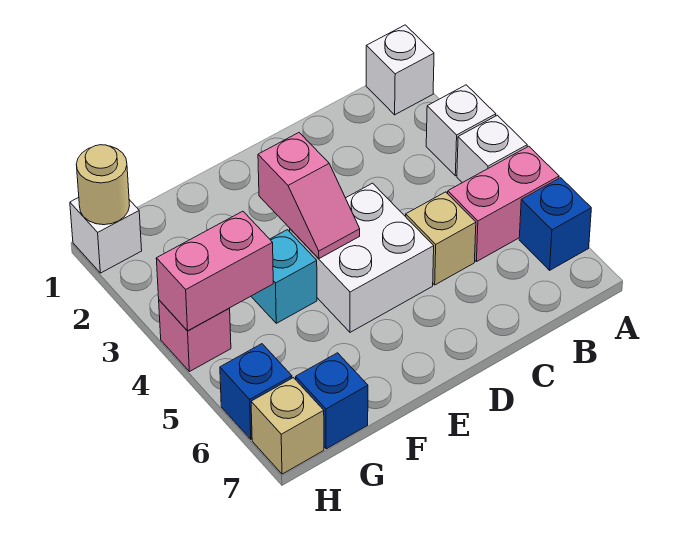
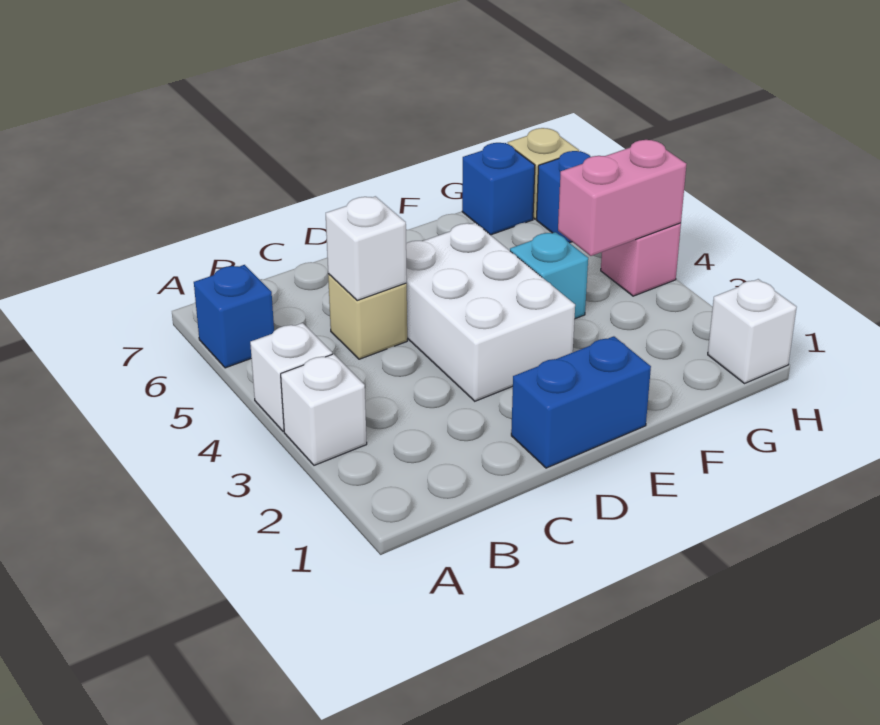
white 1x1 brick [366,25,434,115] -> white 1x1 brick moved to [326,196,407,301]
pink 1x2 brick [448,146,559,262] -> none
none -> blue 1x2 brick [511,336,651,468]
white 2x2 brick [290,183,434,332] -> white 2x3 brick [406,223,575,401]
pink 1x2 slope [258,133,360,259] -> none
tan 1x1 round brick [76,145,130,225] -> none

